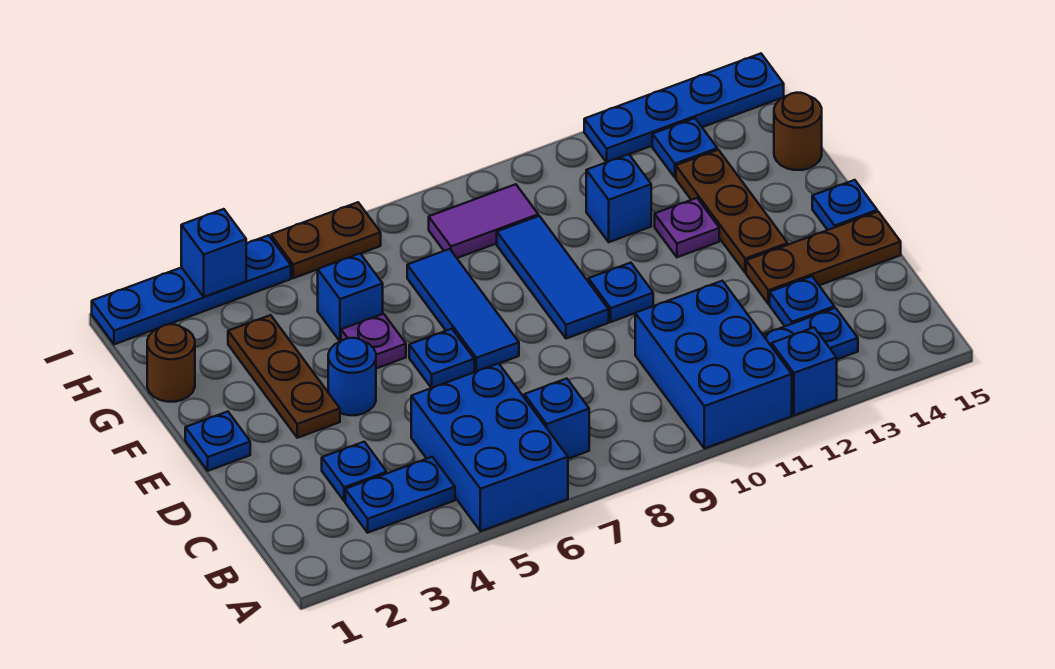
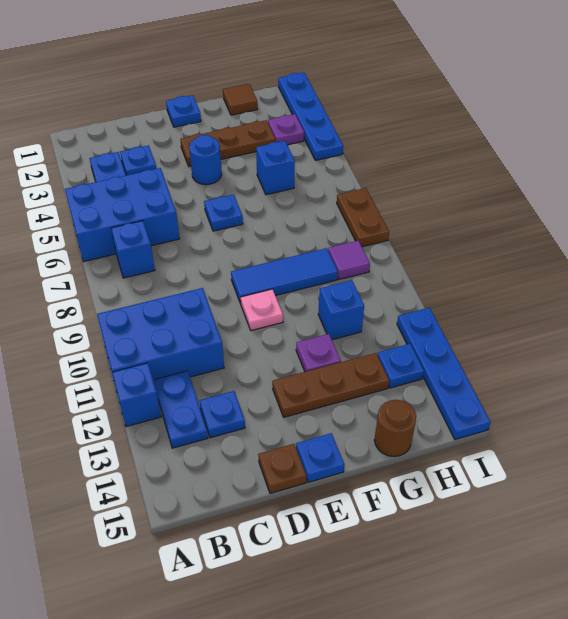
brown 1x3 plate [746,212,901,304] -> brown 1x1 plate [258,444,306,493]
blue 1x3 tile [407,249,519,371] -> none
blue 1x1 plate [588,263,653,322] -> pink 1x1 plate [241,289,283,331]
purple 1x1 plate [341,314,406,368] -> purple 1x1 plate moved to [268,114,304,145]
brown 1x1 round brick [147,324,195,402] -> brown 1x1 tile [223,84,258,115]
purple 1x2 tile [429,184,538,258] -> purple 1x1 tile [328,241,370,279]
blue 1x1 brick [181,209,246,297] -> none
brown 1x2 plate [271,202,381,278] -> brown 1x2 plate moved to [337,188,389,247]

